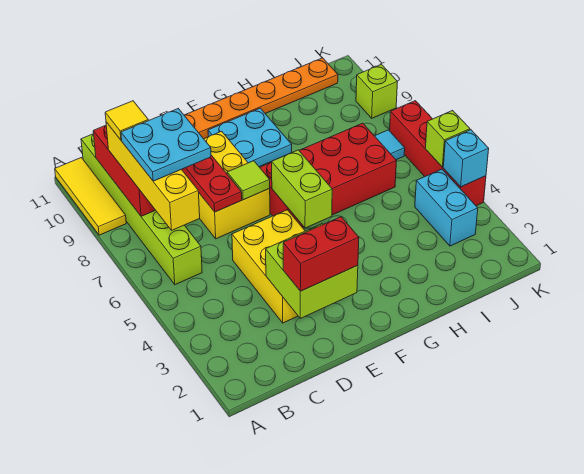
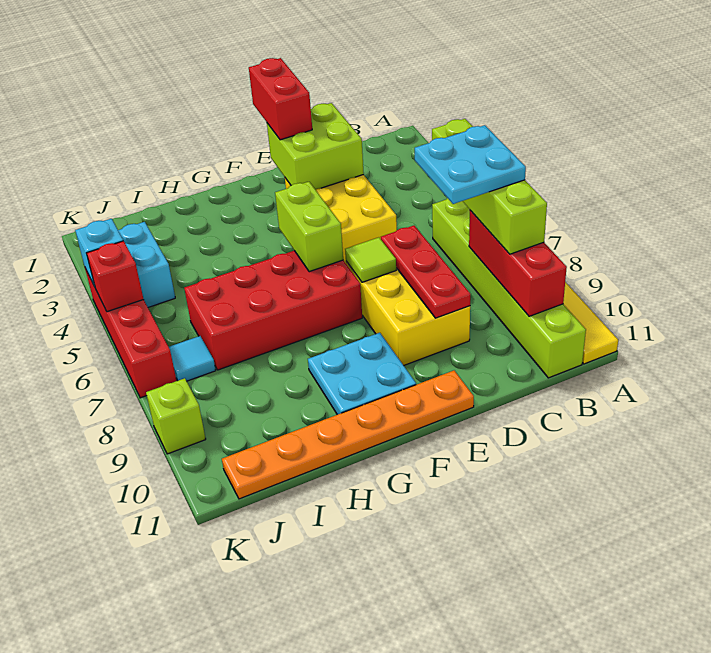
yellow 1x4 brick [106,122,200,230] -> lime 1x4 brick [432,119,547,254]
yellow 1x1 tile [105,101,148,140] -> none
red 1x2 brick [283,217,359,291] -> red 1x2 brick turned to [249,58,312,140]
lime 1x1 brick [425,110,470,167] -> red 1x1 brick [87,241,144,312]

